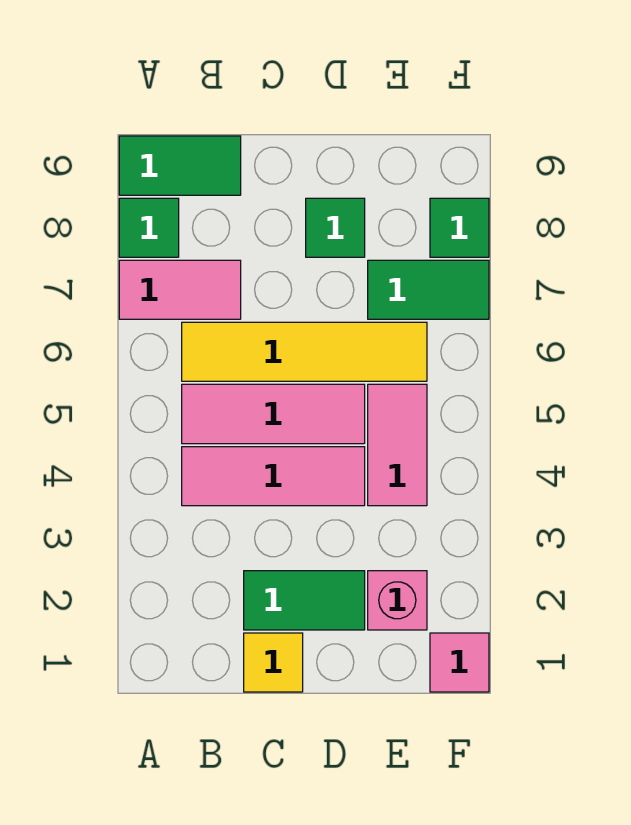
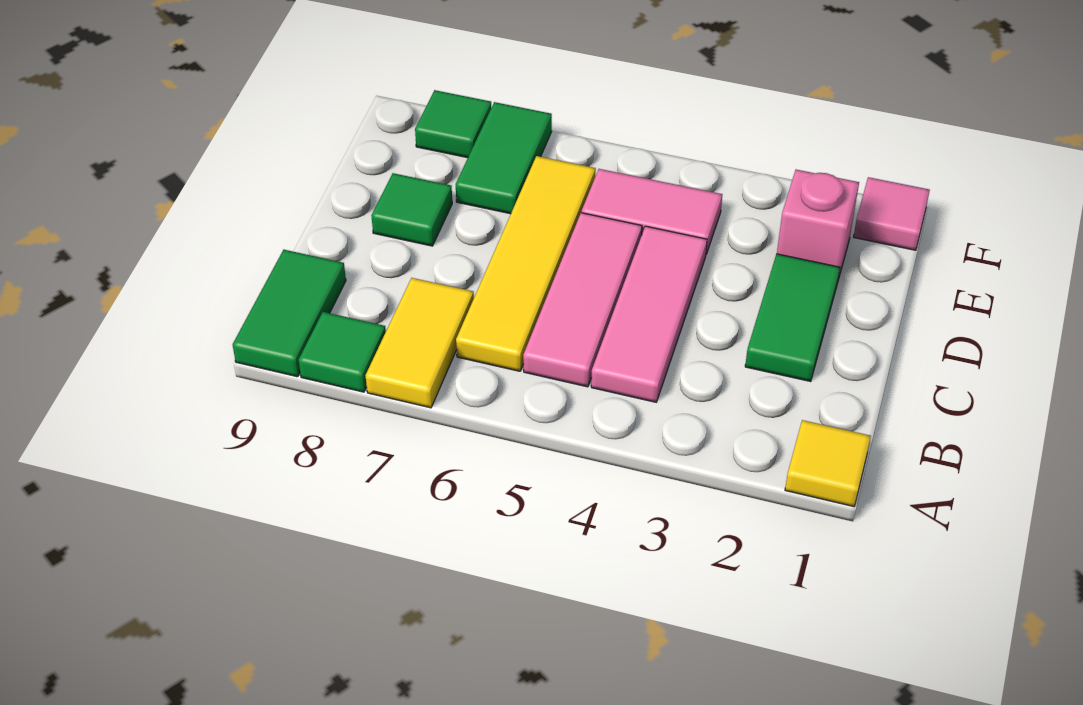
pink 1x2 tile [119,260,241,319] -> yellow 1x2 tile [366,278,474,408]
yellow 1x1 tile [244,633,303,692] -> yellow 1x1 tile moved to [785,420,871,507]

